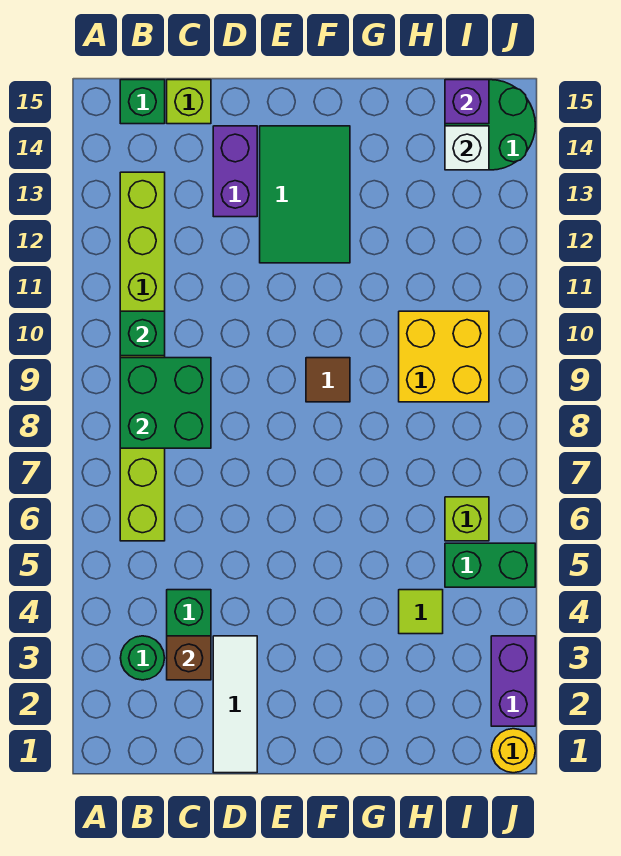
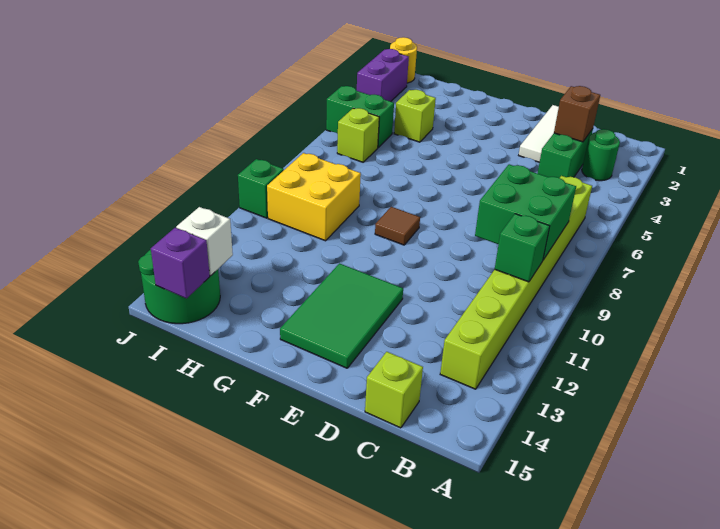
green 1x1 brick [120,80,165,124] -> green 1x1 brick moved to [238,159,284,218]
purple 1x2 brick [213,126,257,217] -> none
lime 1x1 tile [399,590,443,634] -> lime 1x1 brick [394,90,436,142]

